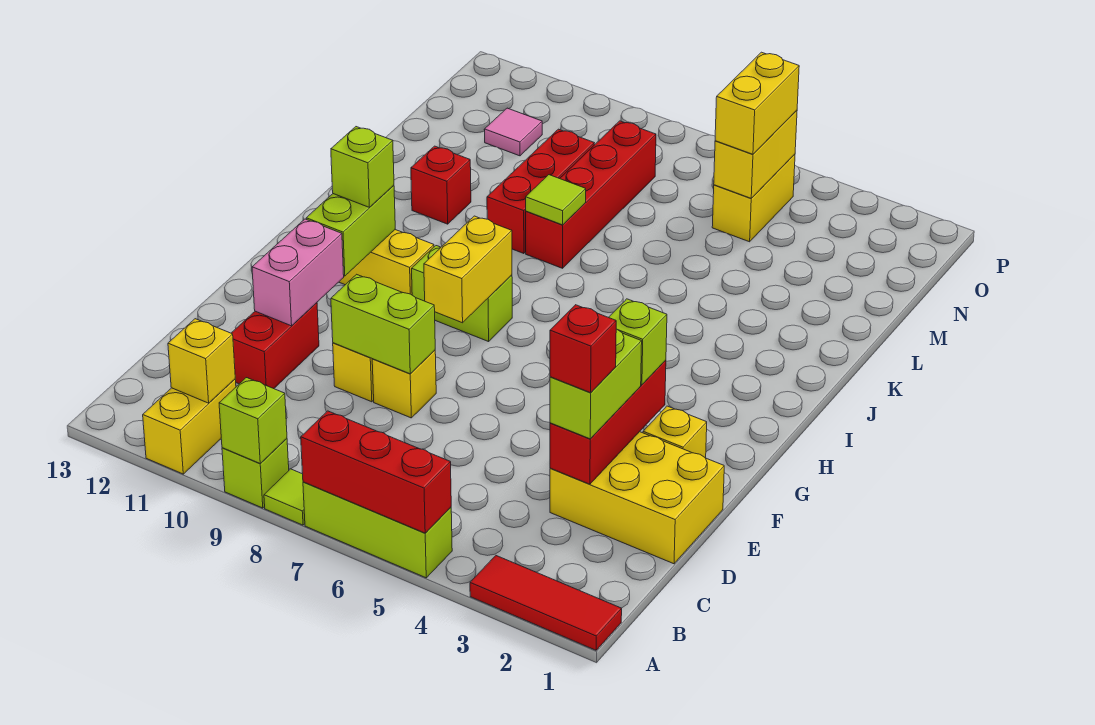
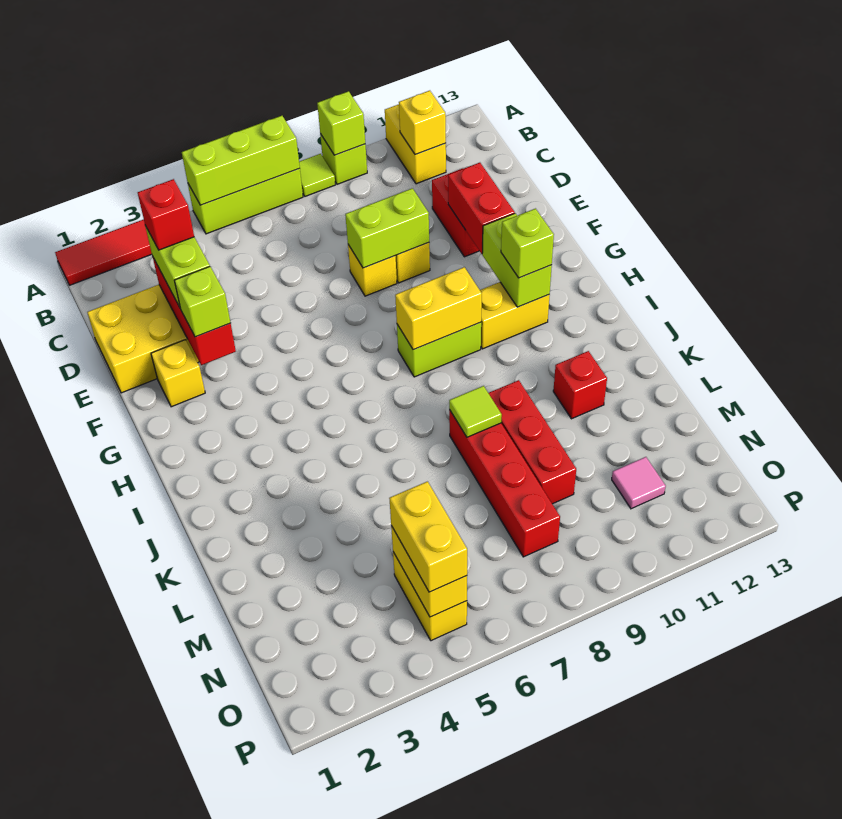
red 1x3 brick [301,411,451,533] -> lime 1x3 brick [182,116,300,205]
pink 1x2 brick [252,219,344,326] -> red 1x2 brick [448,163,515,254]
yellow 1x2 brick [424,216,512,323] -> yellow 1x2 brick turned to [395,267,482,350]

